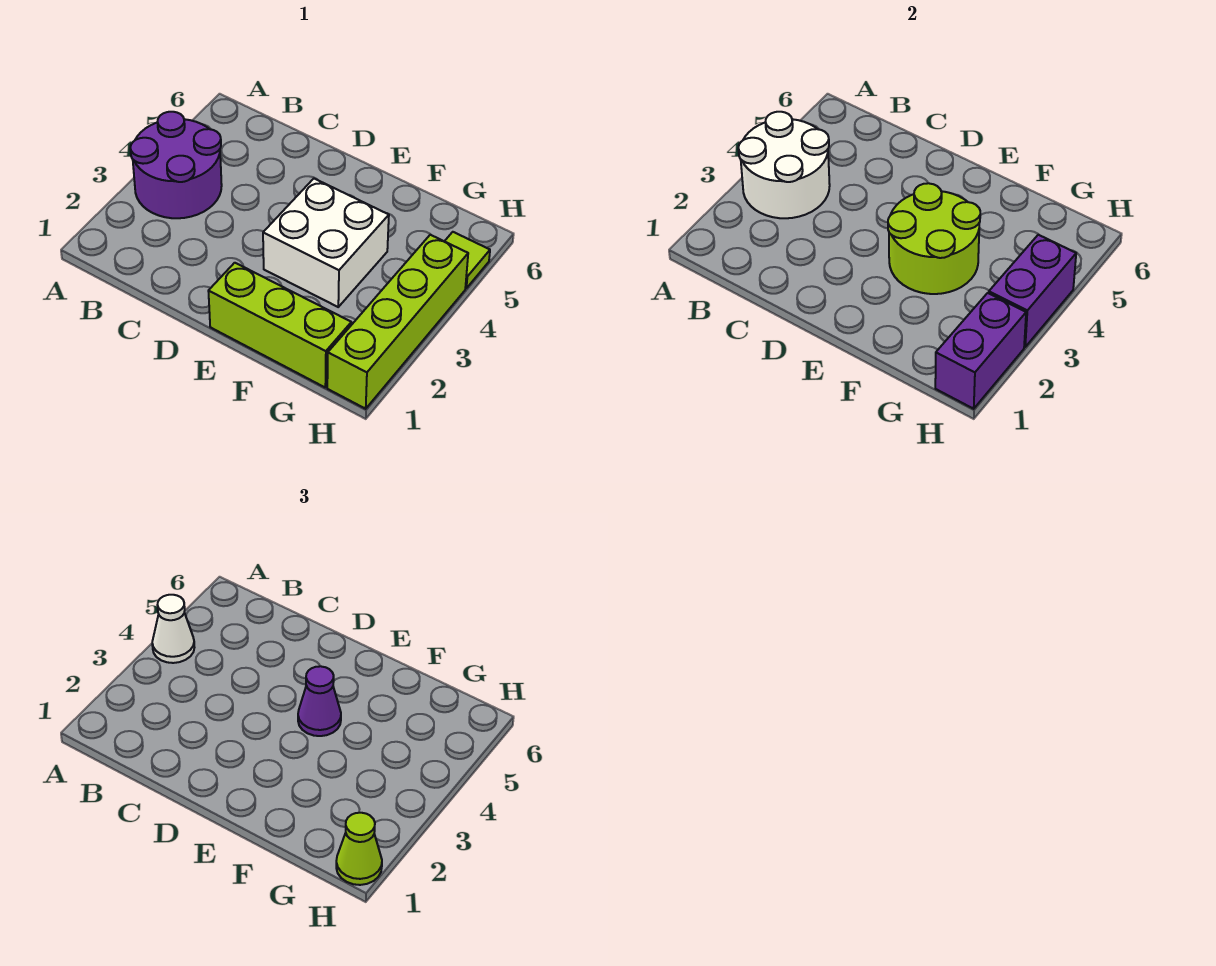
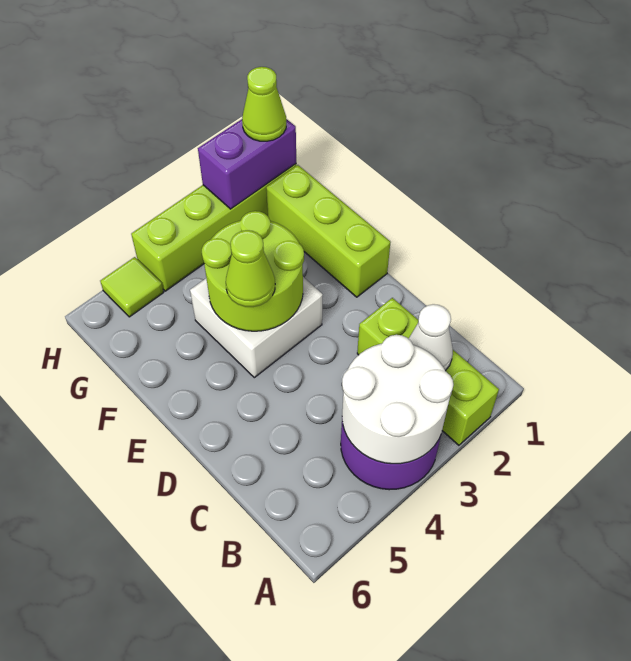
none -> lime 1x3 brick [357,298,499,445]
white 1x1 cone [152,595,194,663] -> white 1x1 cone moved to [409,304,453,371]
purple 1x1 cone [298,666,341,736] -> lime 1x1 cone [226,230,275,307]
purple 1x2 brick [989,235,1076,347] -> none

